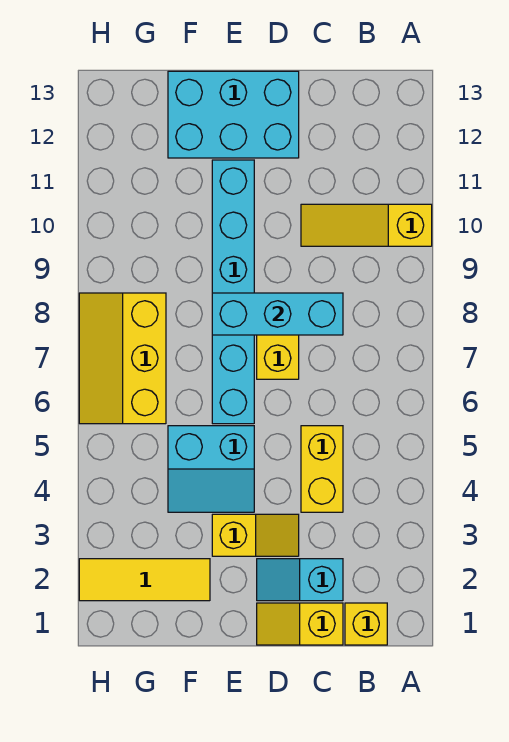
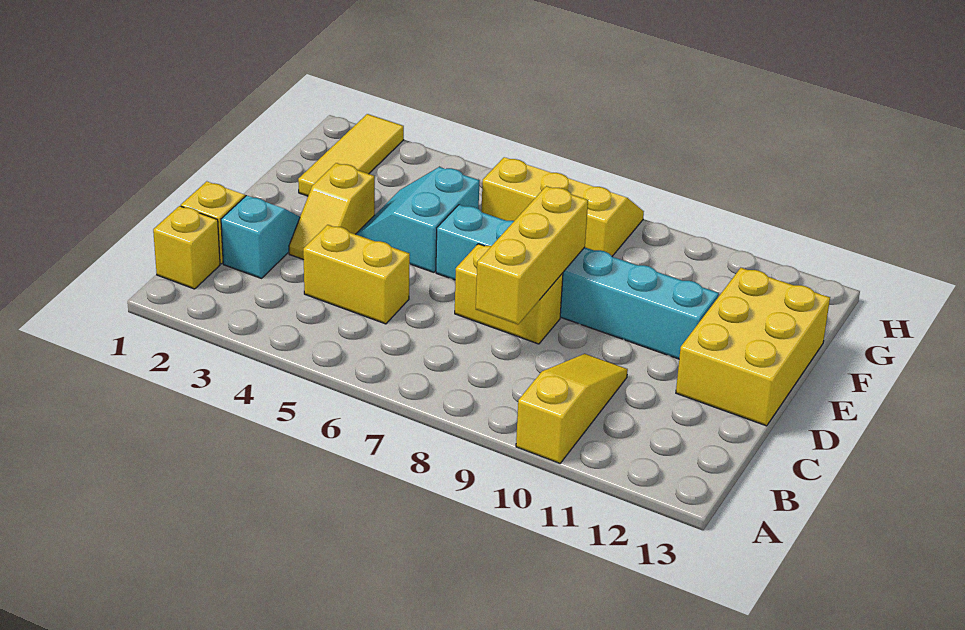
cyan 1x3 brick [212,293,343,335] -> yellow 1x3 brick [476,186,588,324]
cyan 2x3 brick [168,71,299,158] -> yellow 2x3 brick [676,268,830,426]

